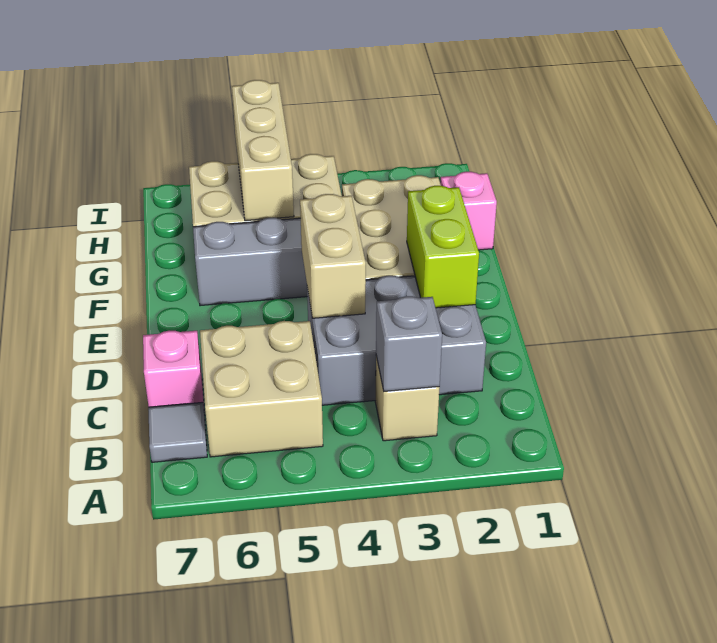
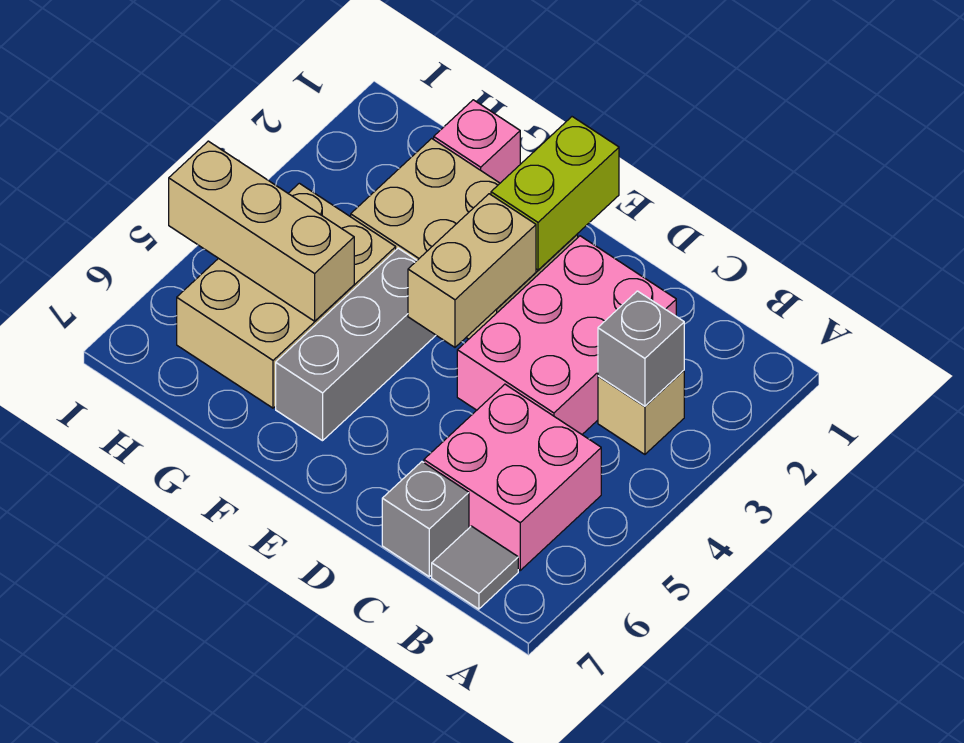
tan 2x2 brick [200,321,323,457] -> pink 2x2 brick [424,384,601,570]
grey 2x3 brick [307,275,486,405] -> pink 2x3 brick [457,236,676,434]
pink 1x1 brick [143,331,204,407] -> grey 1x1 brick [382,462,469,577]
lime 1x2 brick [407,186,479,308] -> lime 1x2 brick turned to [491,117,619,270]
tan 1x2 brick [300,194,366,318] -> tan 1x2 brick turned to [408,194,536,347]

